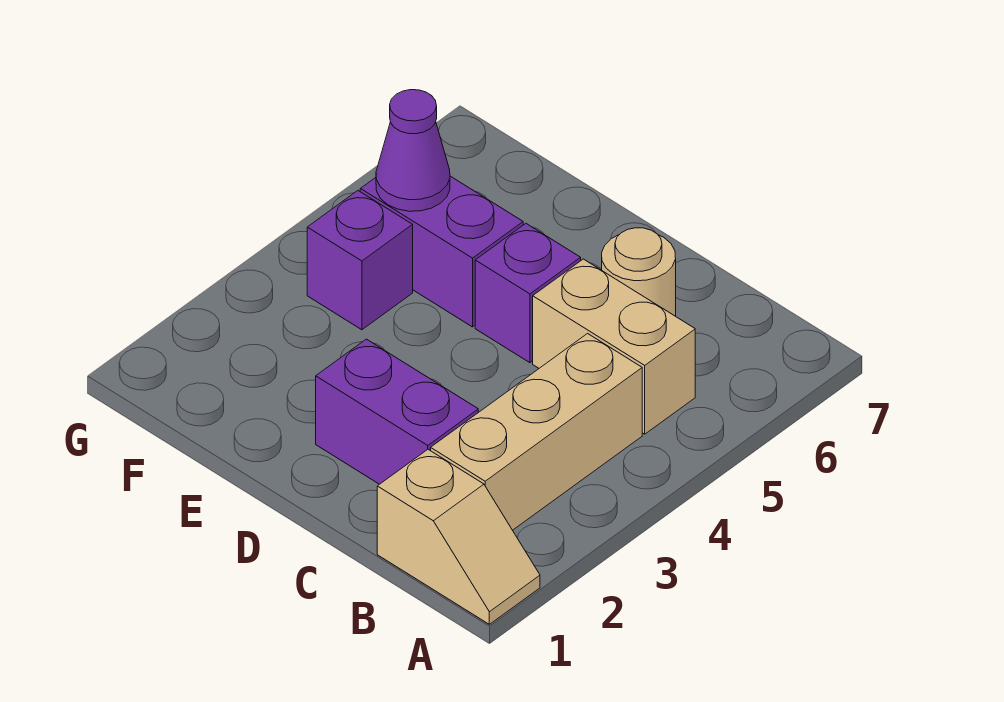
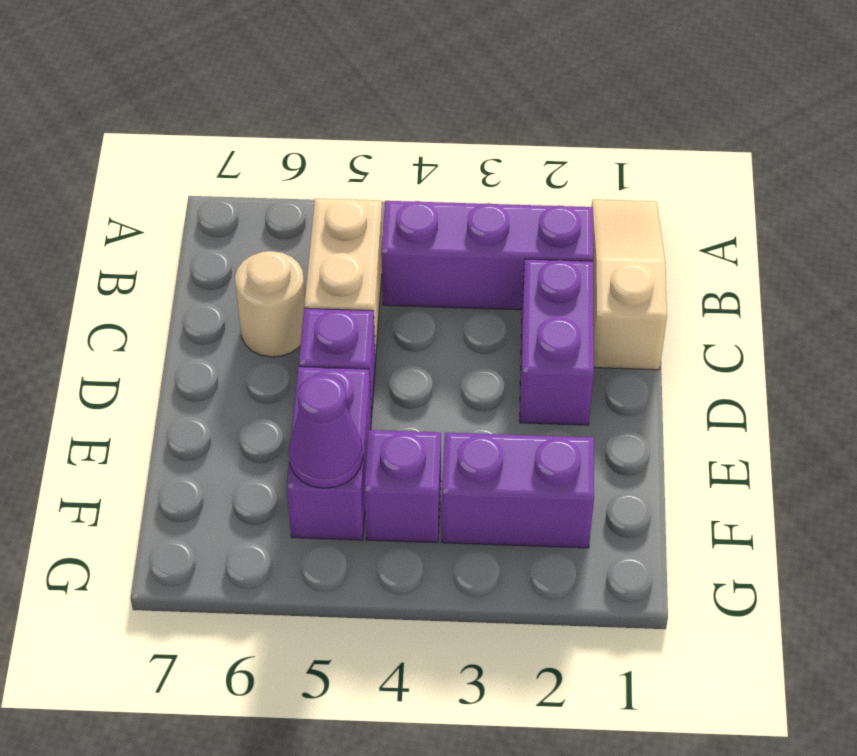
tan 1x2 slope [377,450,540,624] -> tan 1x3 slope [592,200,667,370]
tan 1x3 brick [431,334,642,530] -> purple 1x3 brick [381,201,593,310]
none -> purple 1x2 brick [442,433,594,548]

